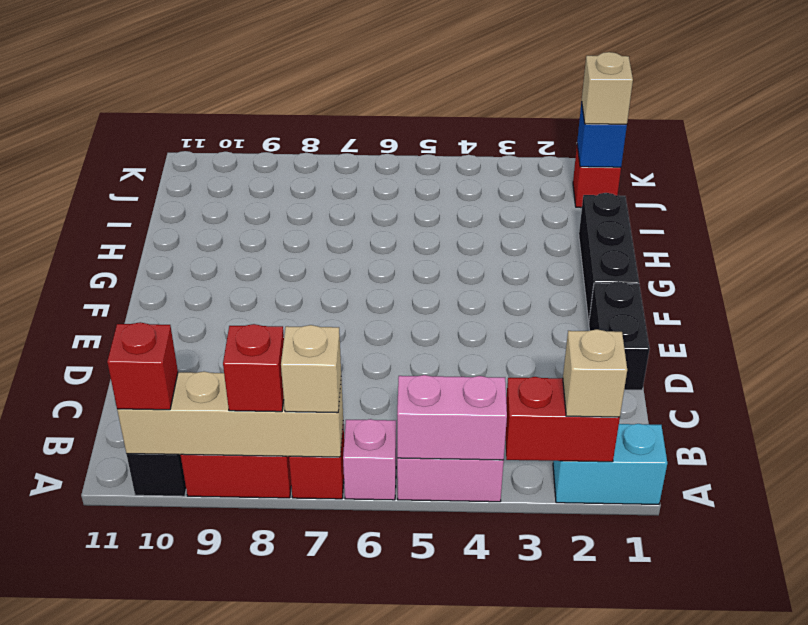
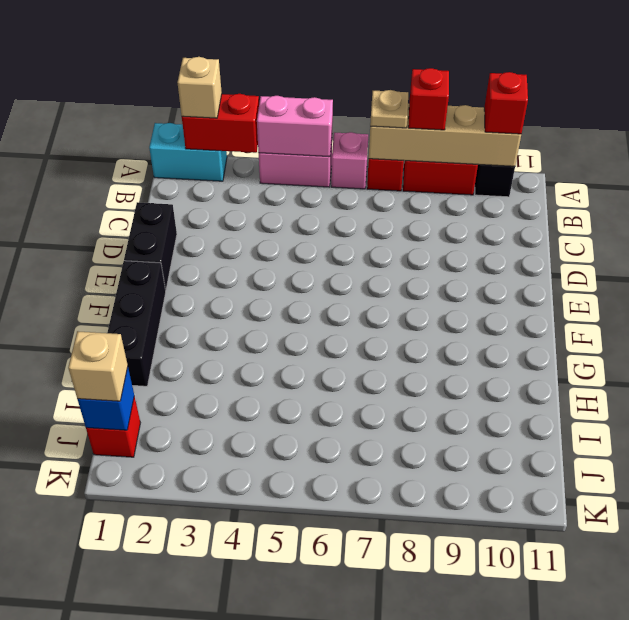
tan 1x1 brick [281,325,341,413] -> tan 1x1 plate [370,90,408,128]

